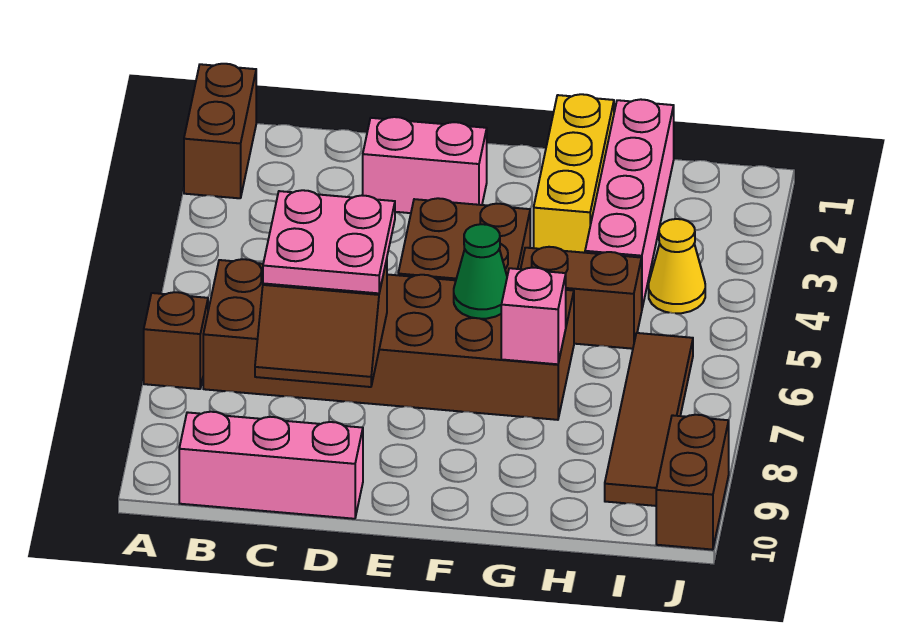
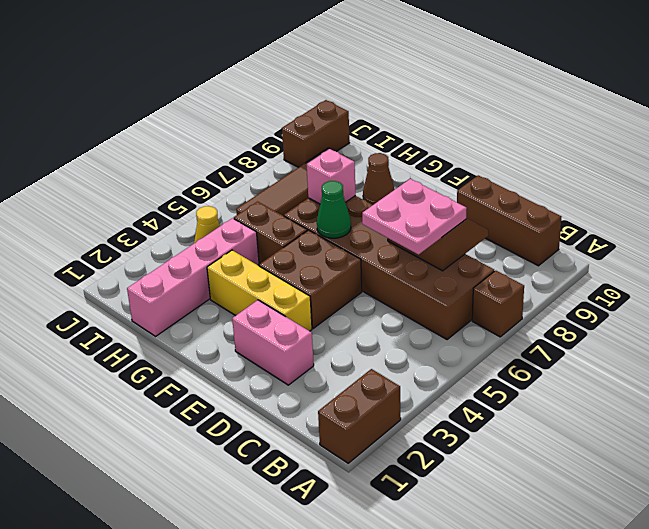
pink 1x3 brick [179,412,363,519] -> brown 1x3 brick [457,175,561,266]
yellow 1x3 brick [534,94,614,253] -> yellow 1x3 brick turned to [207,250,312,331]
none -> brown 1x1 cone [363,153,395,205]

